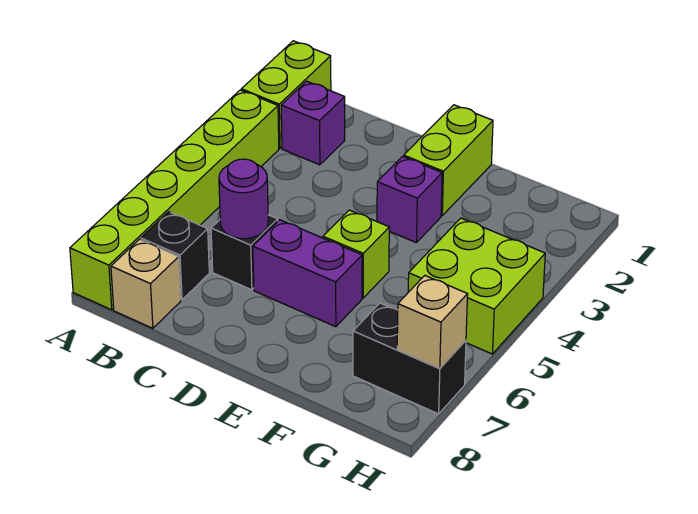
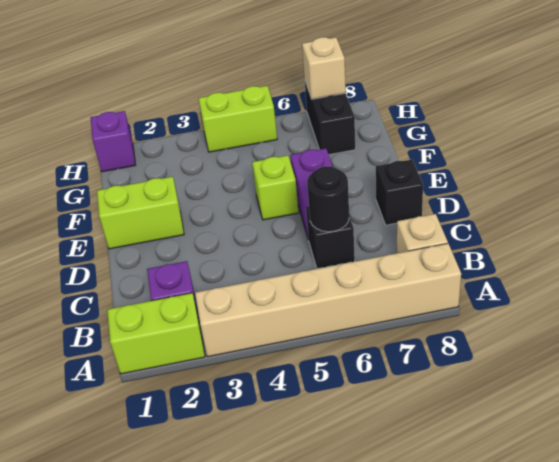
lime 1x6 brick [70,90,279,310] -> tan 1x6 brick [195,244,461,357]
black 1x1 brick [141,212,209,300] -> black 1x1 brick moved to [376,160,423,225]
purple 1x1 round brick [219,159,268,239] -> black 1x1 round brick [307,166,349,232]
purple 1x1 brick [377,157,442,242] -> purple 1x1 brick moved to [91,111,135,172]
lime 2x2 brick [408,218,545,354] -> lime 1x2 brick [198,86,277,152]

